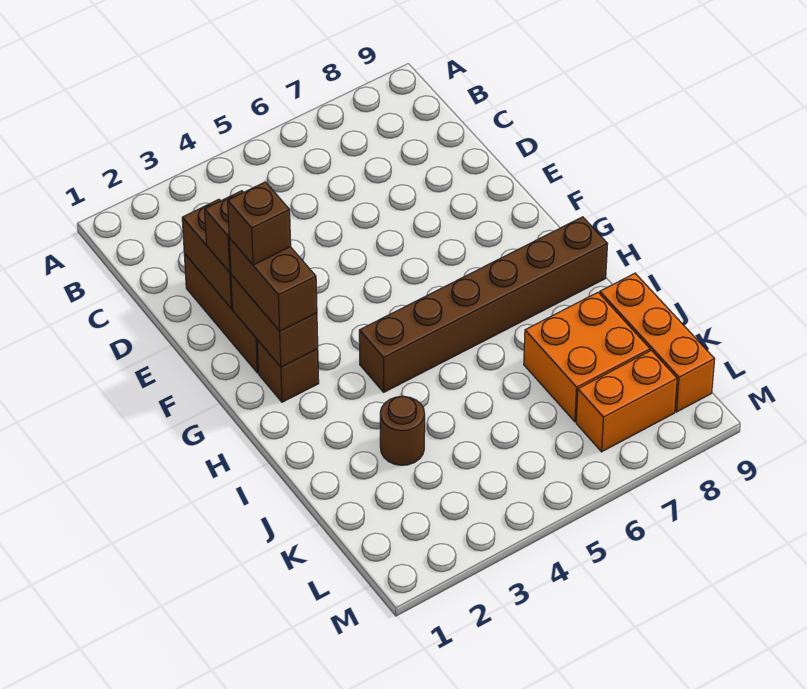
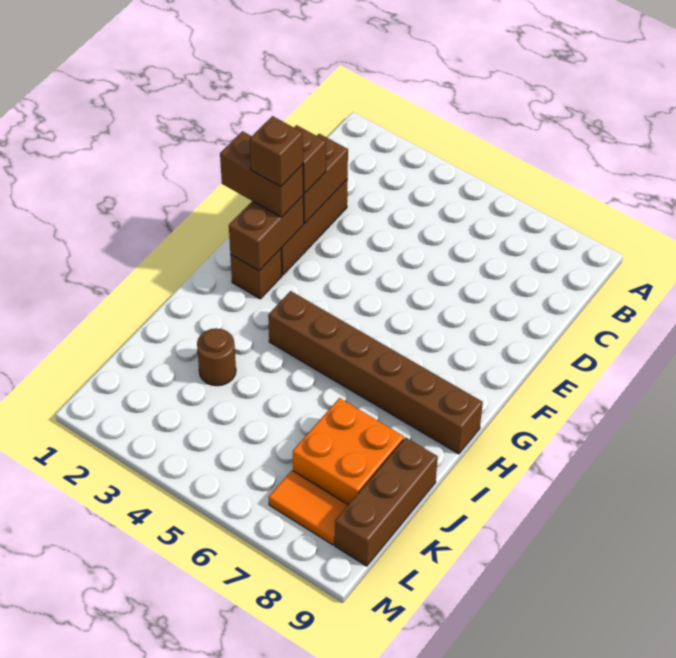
brown 1x2 brick [229,238,317,331] -> brown 1x2 brick turned to [220,131,303,217]
orange 1x3 brick [600,273,715,412] -> brown 1x3 brick [335,437,438,566]
orange 1x2 brick [576,350,677,452] -> orange 1x2 tile [269,471,348,545]

